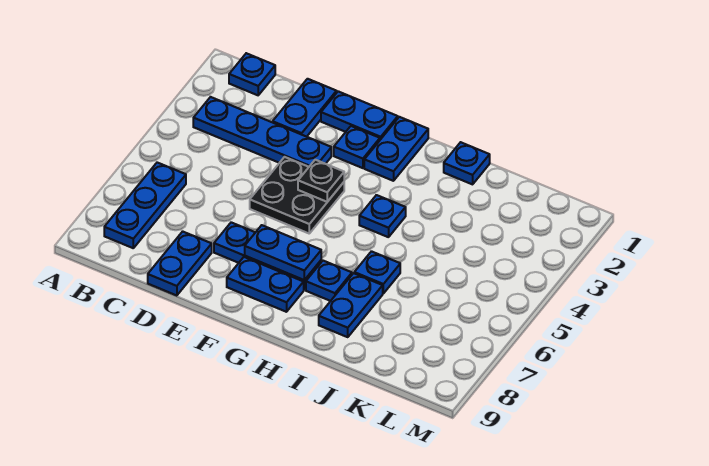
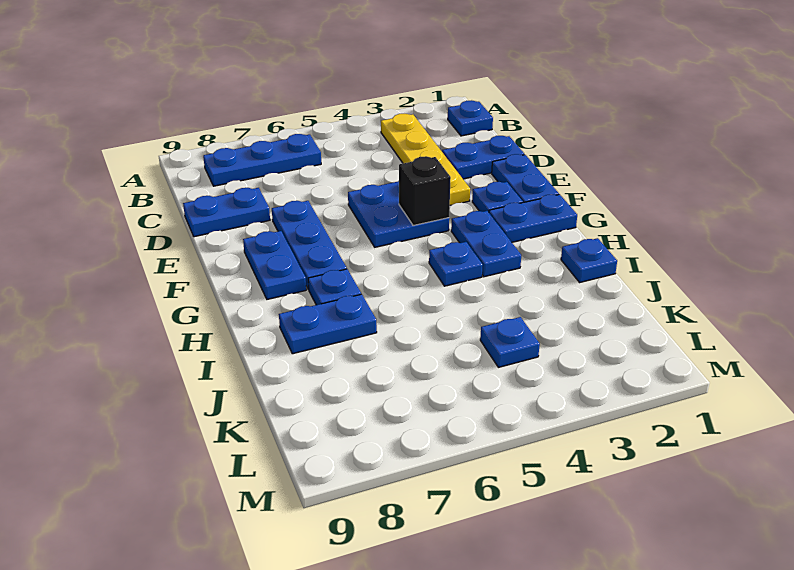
blue 1x4 plate [193,97,331,167] -> yellow 1x4 plate [381,114,470,205]
black 2x2 plate [250,157,344,233] -> blue 2x2 plate [348,181,449,247]
black 1x1 plate [298,160,344,202] -> black 1x1 brick [399,156,451,225]
blue 1x2 plate [245,225,321,280] -> blue 1x2 plate moved to [451,211,521,277]
blue 1x1 plate [354,251,400,293] -> blue 1x1 plate moved to [480,317,540,367]

